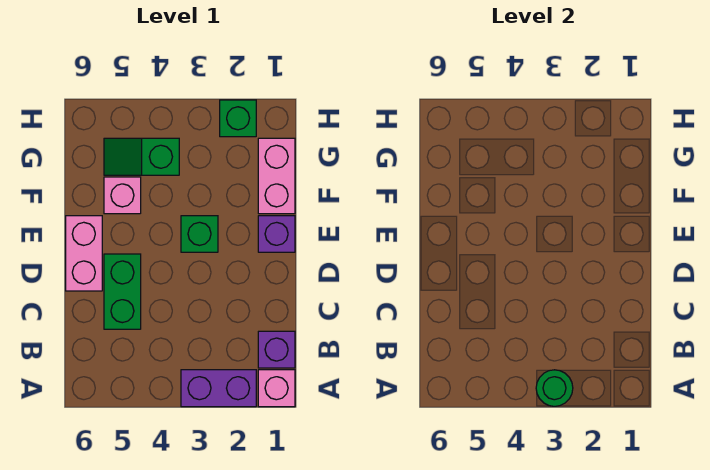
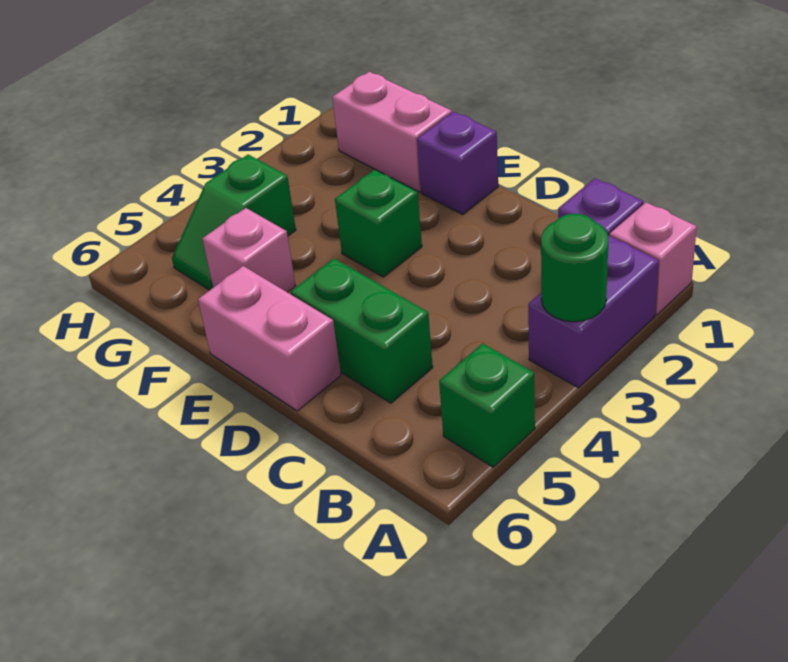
green 1x1 brick [220,100,256,137] -> green 1x1 brick moved to [439,343,535,467]

